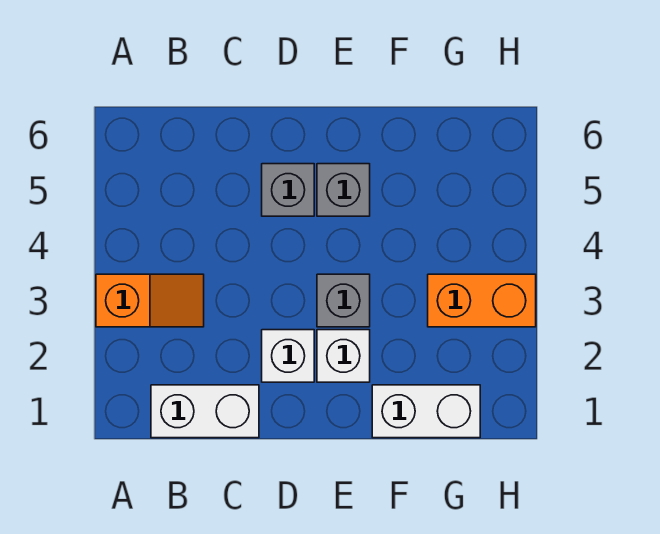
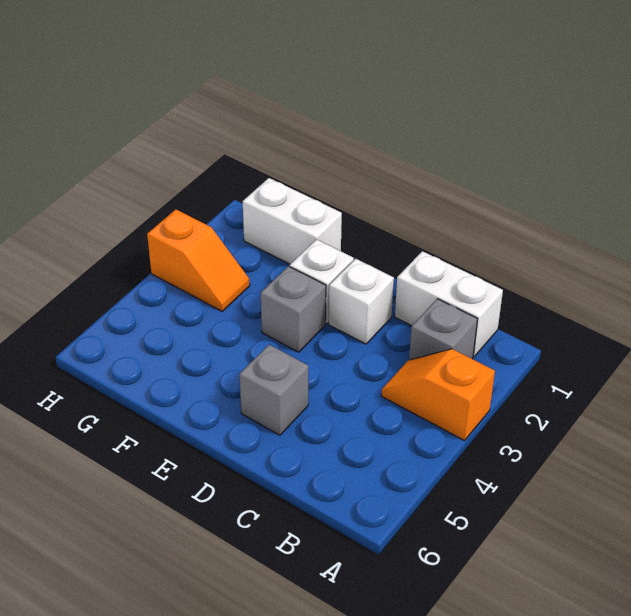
grey 1x1 brick [317,164,370,216] -> grey 1x1 brick moved to [409,299,477,360]
orange 1x2 brick [428,274,536,327] -> orange 1x2 slope [147,210,250,311]

